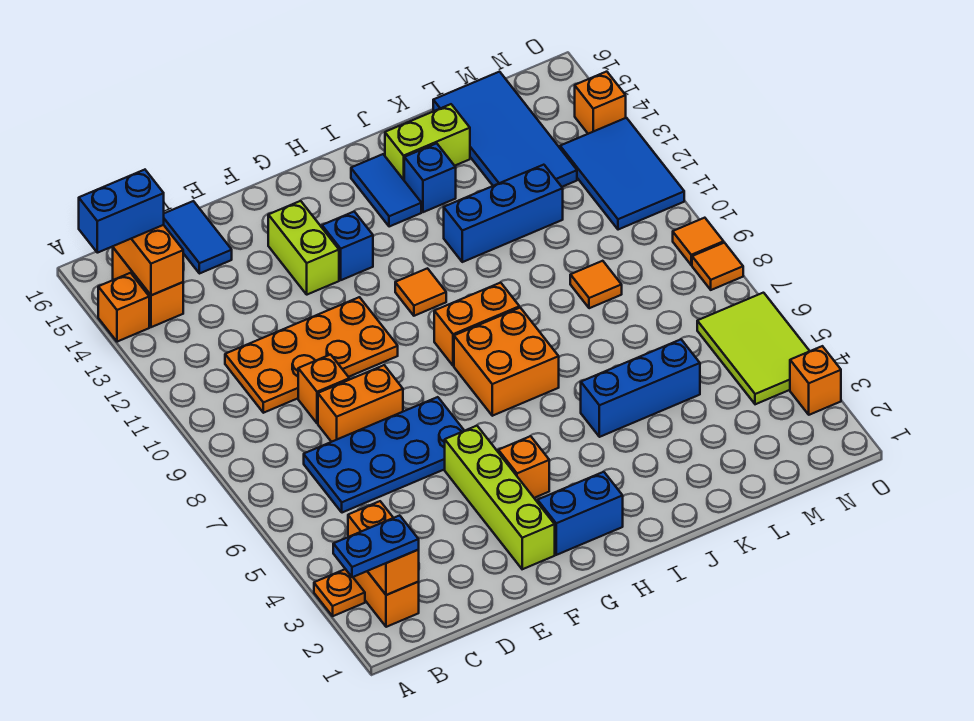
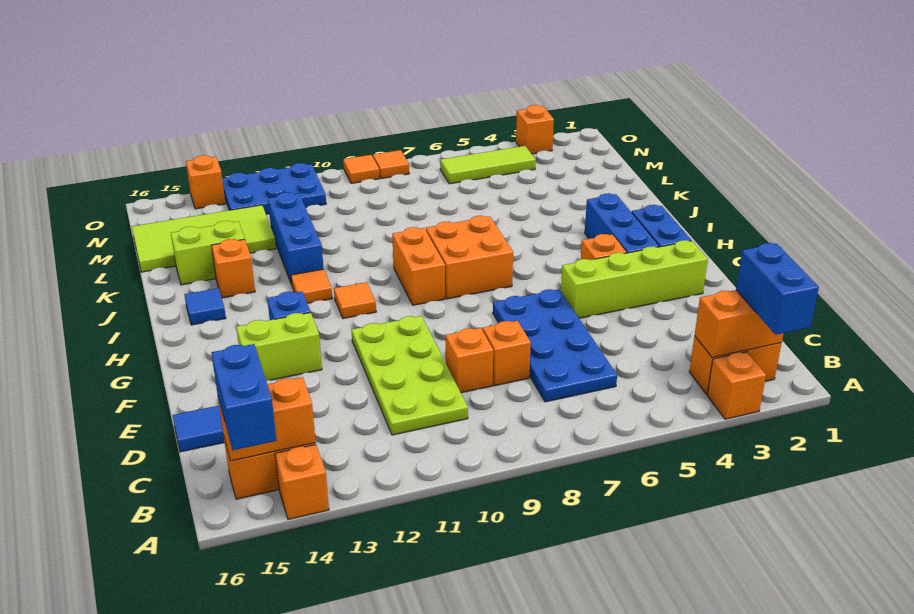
blue 1x2 plate [333,515,419,577] -> blue 1x2 brick [736,243,819,335]
orange 1x1 plate [314,569,365,616] -> orange 1x1 brick [707,352,766,419]
orange 2x4 plate [225,297,398,413] -> lime 2x4 plate [351,316,468,435]
orange 1x2 brick [318,365,403,442] -> orange 1x1 brick [483,321,531,386]
blue 1x2 tile [351,154,421,227] -> blue 1x1 tile [184,288,226,325]
blue 1x3 brick [581,339,700,437] -> blue 1x3 brick moved to [585,193,659,253]
blue 1x1 brick [404,143,456,212] -> orange 1x1 brick [211,239,255,298]
lime 1x2 brick [385,104,470,180] -> lime 1x2 brick turned to [171,221,245,285]
orange 1x1 tile [570,261,622,308] -> orange 1x1 tile moved to [291,269,332,303]
blue 2x4 tile [433,72,577,187] -> lime 2x4 tile [132,205,276,272]
lime 2x3 tile [697,293,809,404] -> lime 1x3 tile [440,146,536,184]
blue 2x3 tile [560,118,684,230] -> blue 2x3 plate [222,163,326,214]

